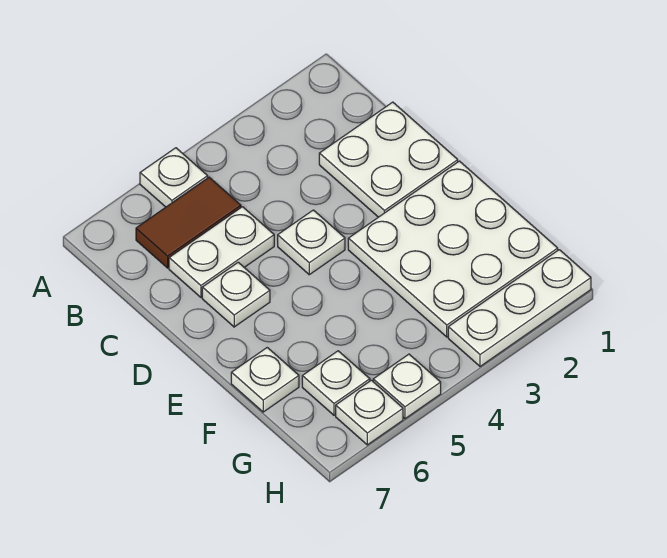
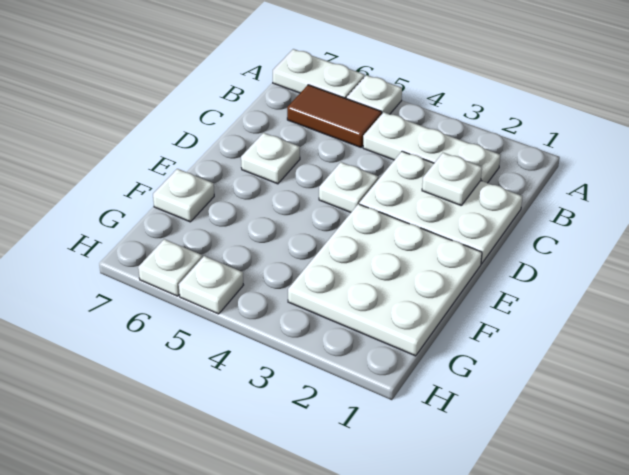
white 2x2 plate [319,102,458,217] -> white 2x3 plate [359,151,523,264]
white 1x2 plate [169,207,274,297] -> white 1x2 plate moved to [273,49,365,98]
white 1x1 plate [302,351,370,415] -> white 1x1 plate moved to [422,153,482,205]
white 1x3 plate [448,250,591,366] -> white 1x3 plate moved to [363,112,500,183]

